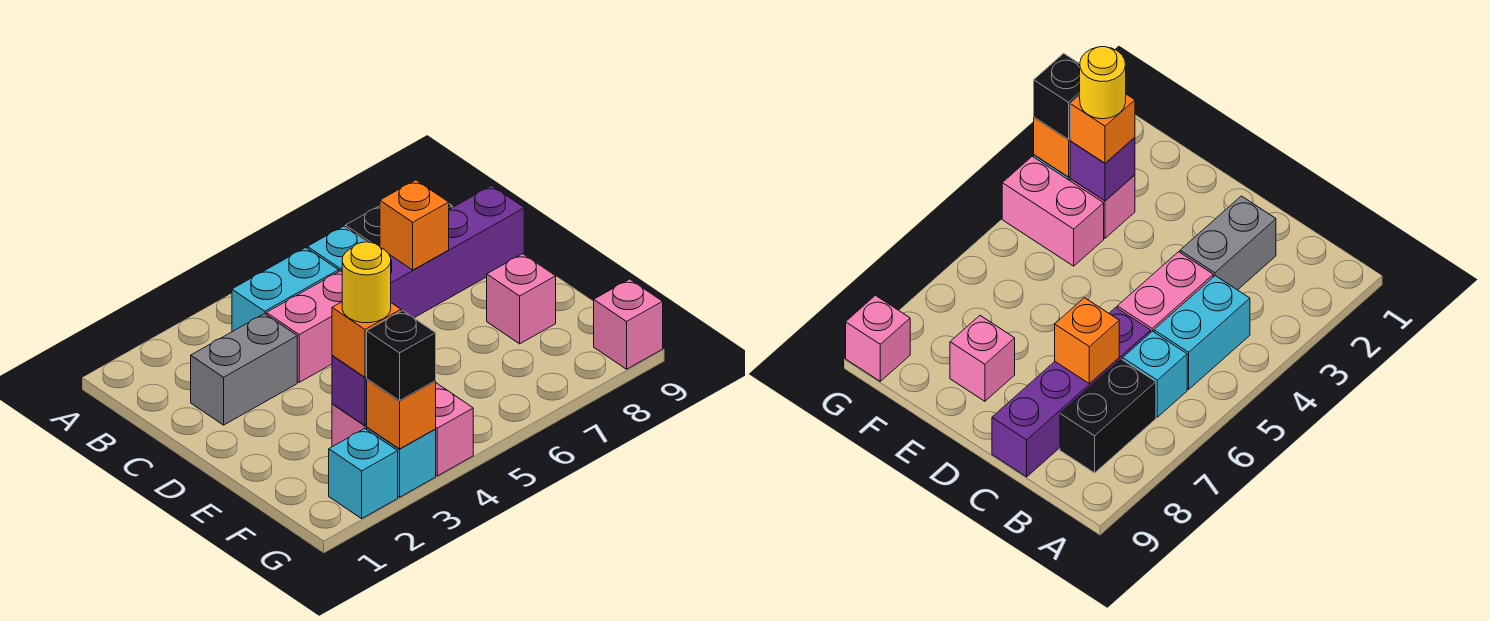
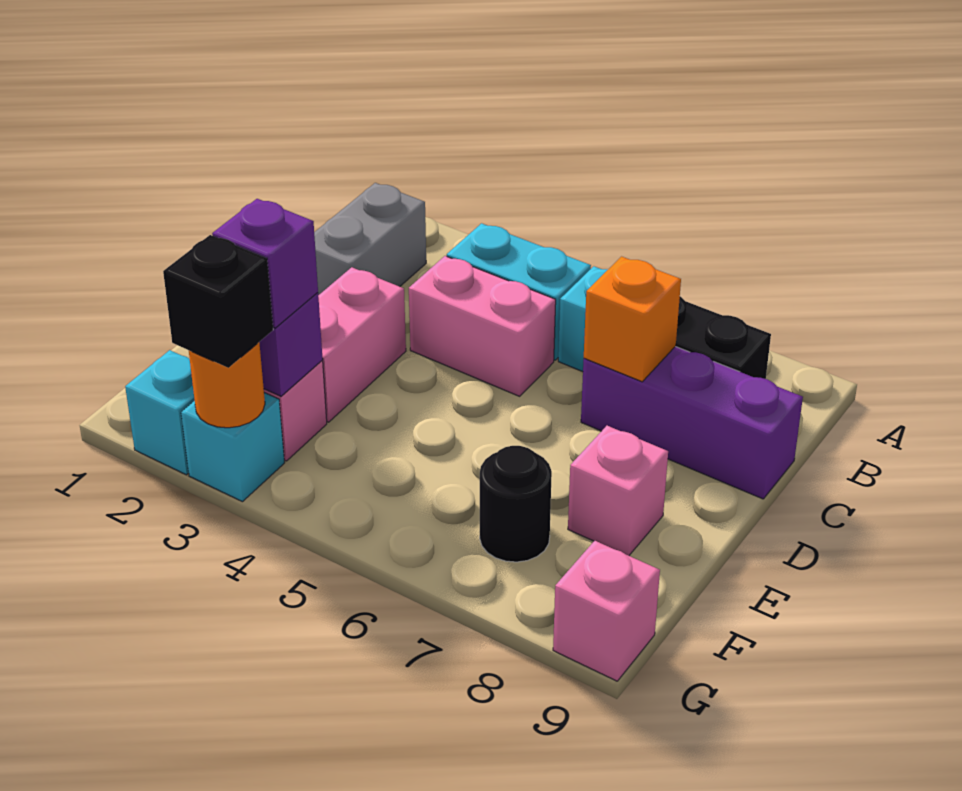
grey 1x2 brick [191,314,297,425] -> grey 1x2 brick turned to [314,183,426,295]
purple 1x4 brick [390,186,524,318] -> purple 1x3 brick [581,346,803,499]
orange 1x1 brick [332,302,401,377] -> purple 1x1 brick [212,199,318,328]
yellow 1x1 round brick [342,242,391,323] -> none
pink 1x2 brick [435,383,473,476] -> pink 1x2 brick moved to [318,267,406,422]
none -> black 1x1 round brick [480,446,552,562]
orange 1x1 brick [367,379,436,449] -> orange 1x1 round brick [189,343,265,428]

